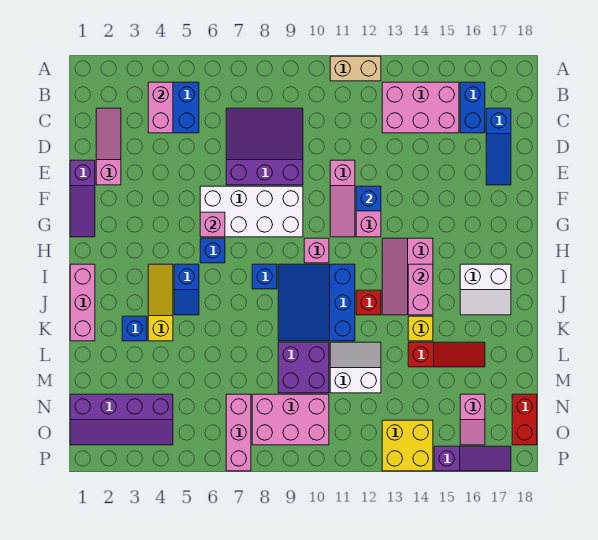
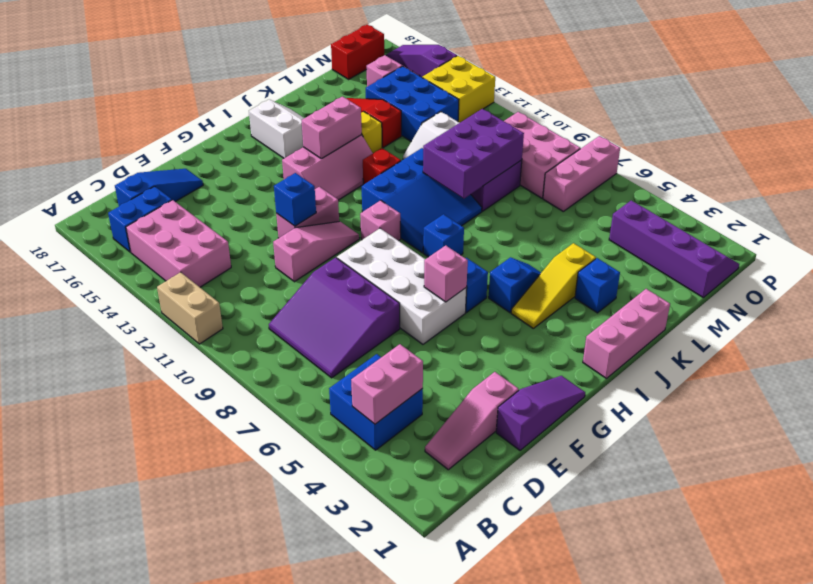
none -> purple 2x3 brick [423,109,524,198]
none -> blue 2x3 brick [366,66,459,141]

